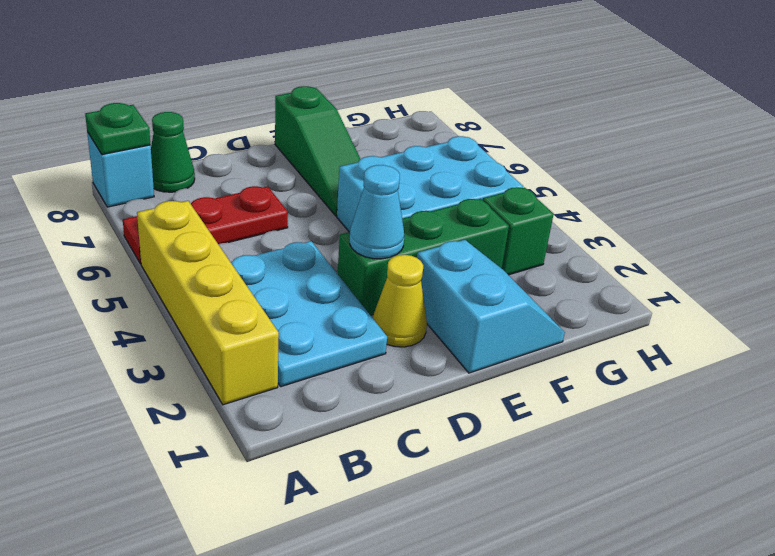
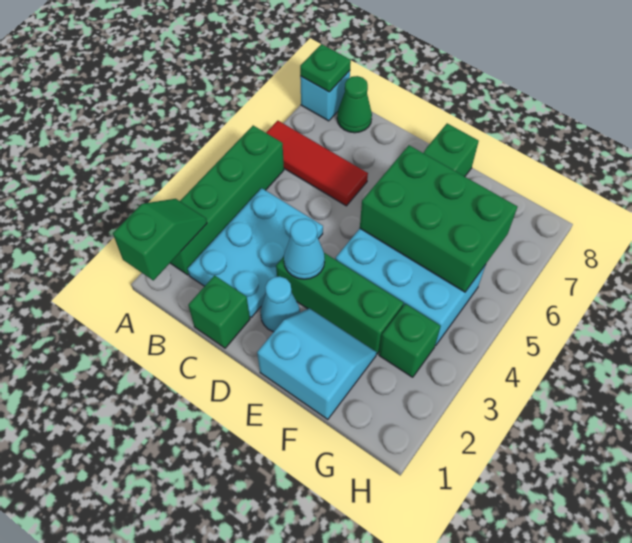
none -> green 1x2 slope [113,199,207,280]
yellow 1x4 brick [137,201,279,405] -> green 1x4 brick [171,126,284,275]
red 1x3 plate [123,186,288,264] -> red 1x3 tile [266,121,368,206]
none -> green 1x1 brick [188,275,250,348]
yellow 1x1 cone [373,255,427,347] -> cyan 1x1 cone [260,277,300,332]
cyan 2x2 slope [417,240,565,373] -> cyan 2x2 slope turned to [257,308,377,419]
none -> green 2x3 brick [360,145,517,292]

